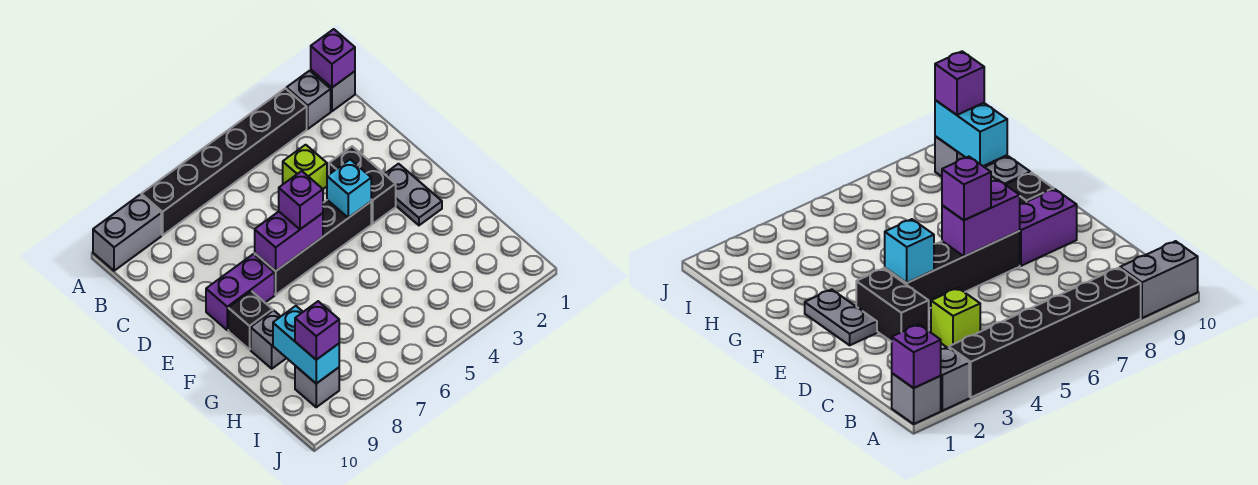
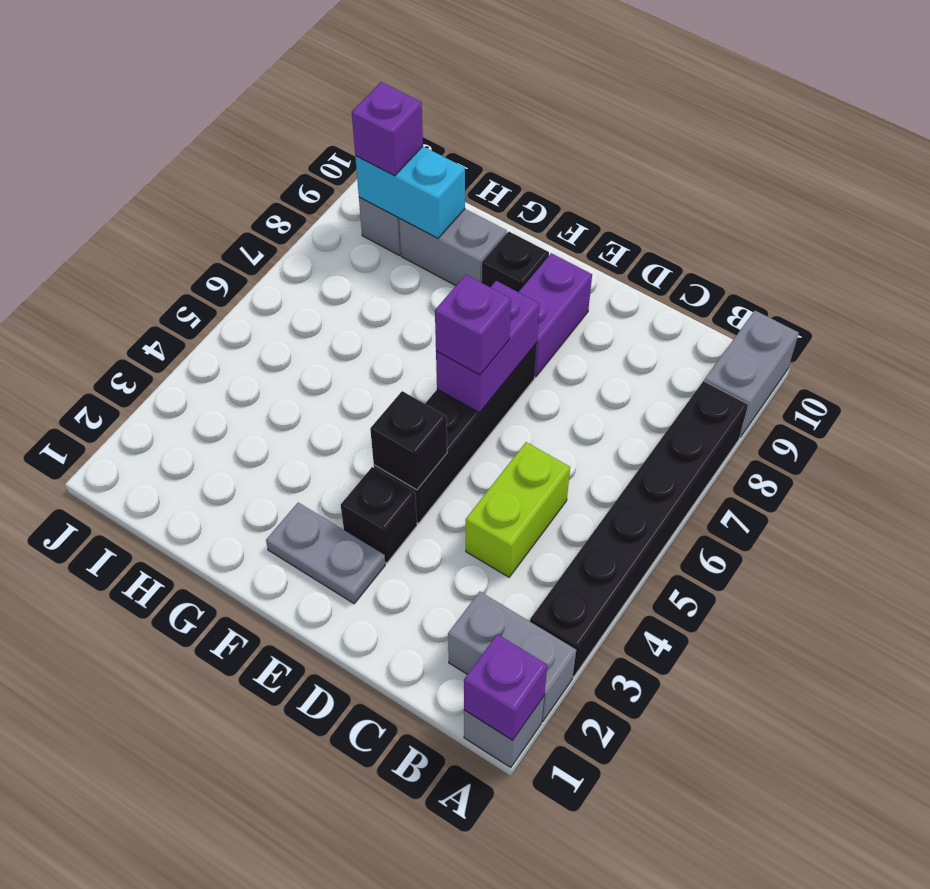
grey 1x1 brick [287,71,331,129] -> grey 1x2 brick [448,592,576,721]
lime 1x1 brick [283,145,327,189] -> lime 1x2 brick [466,442,570,577]
black 1x2 brick [329,146,396,224] -> black 1x1 brick [341,467,417,563]
cyan 1x1 brick [327,159,371,218] -> black 1x1 brick [370,391,447,490]
grey 1x1 brick [251,310,286,369] -> grey 1x2 brick [399,209,507,286]

